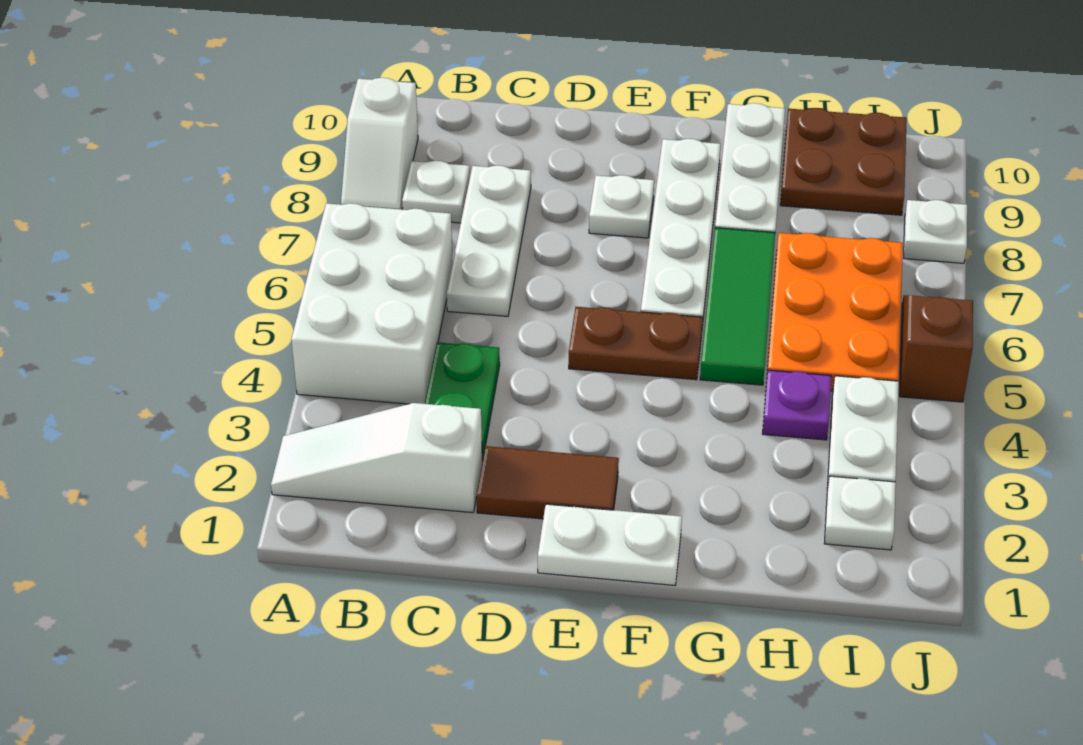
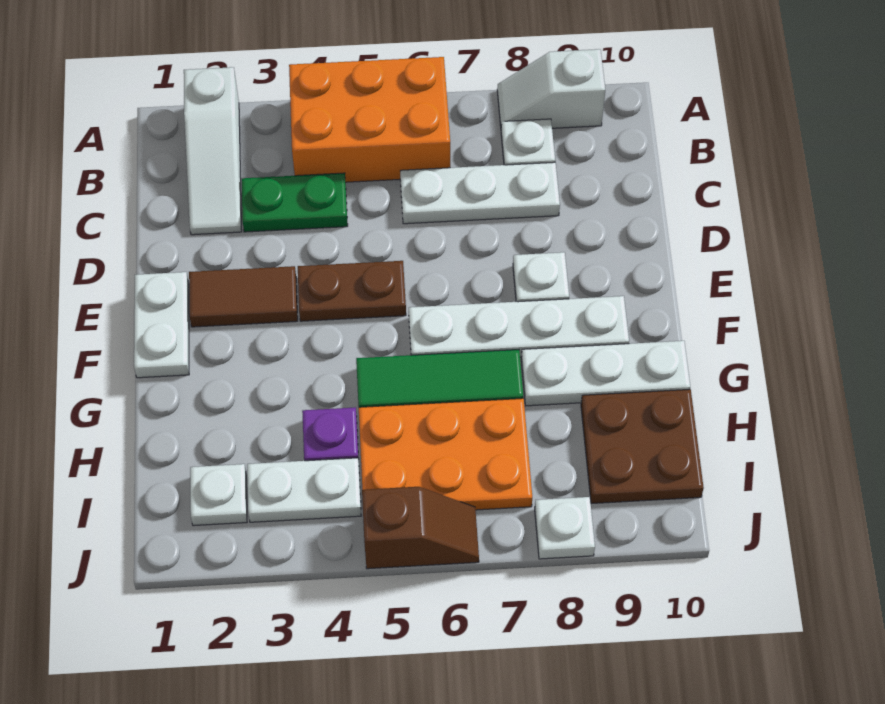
white 1x3 slope [271,403,482,513] -> white 1x3 slope turned to [184,67,242,235]
white 2x3 brick [291,203,453,404] -> orange 2x3 brick [289,57,450,182]
brown 1x2 tile [477,446,619,519] -> brown 1x2 tile turned to [189,266,298,327]
brown 1x2 plate [569,307,703,380] -> brown 1x2 plate turned to [298,261,406,321]

